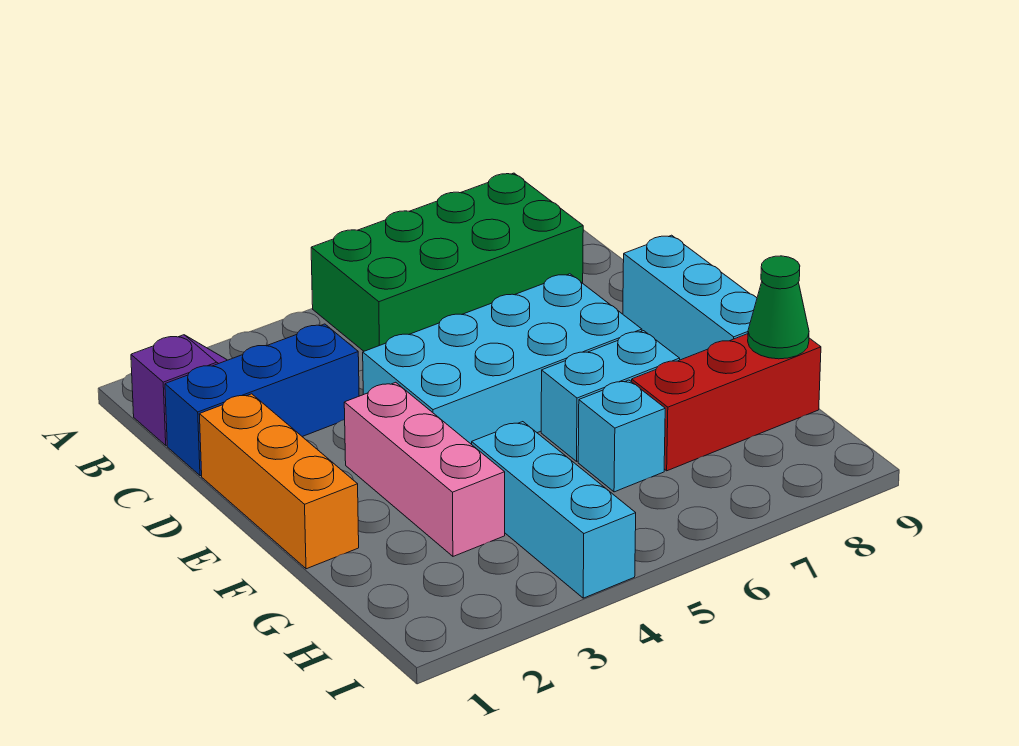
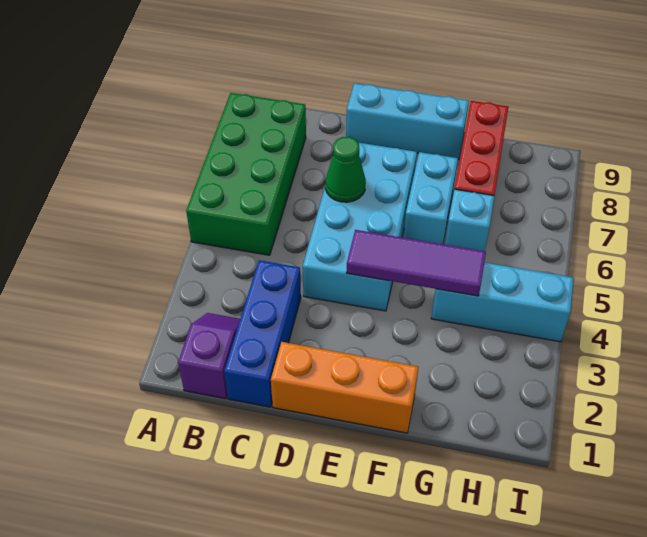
pink 1x3 brick [344,382,505,556] -> none
none -> purple 1x3 tile [347,230,486,296]
green 1x1 cone [748,256,809,359] -> green 1x1 cone moved to [325,137,366,202]

